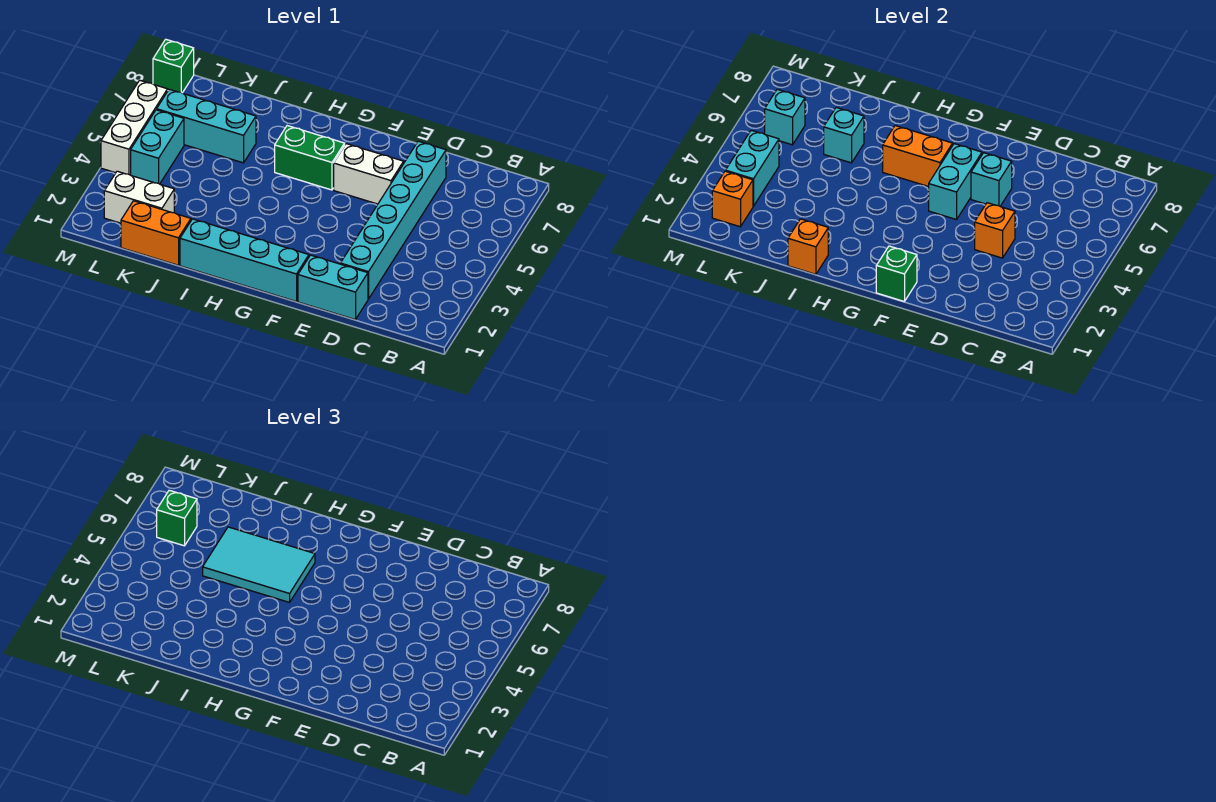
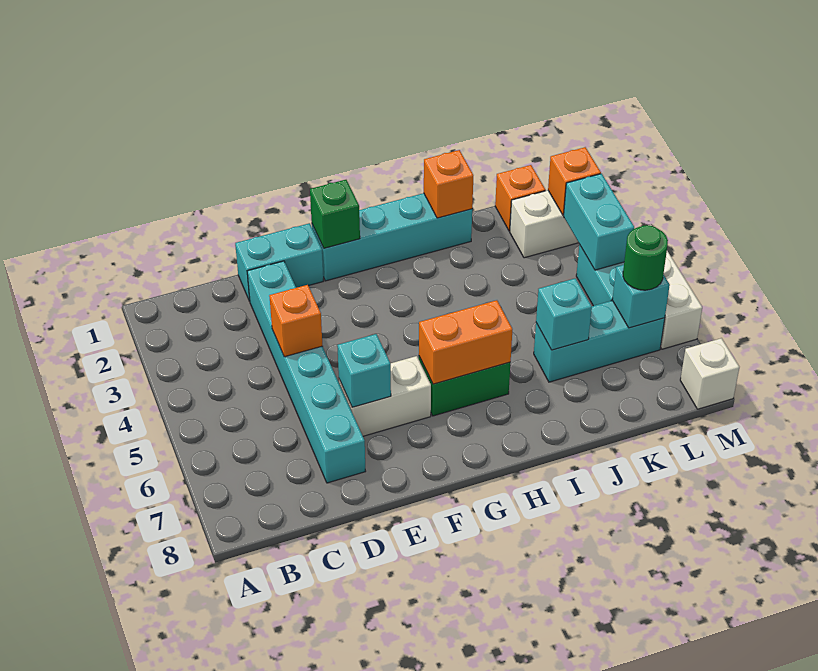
cyan 1x2 brick [929,144,982,220] -> none
cyan 2x3 tile [203,527,315,602] -> none
orange 1x2 brick [121,201,191,265] -> orange 1x1 brick [495,165,545,231]
green 1x1 brick [157,490,197,546] -> green 1x1 round brick [623,225,668,290]
green 1x1 brick [153,39,194,93] -> white 1x1 brick [680,338,739,409]

